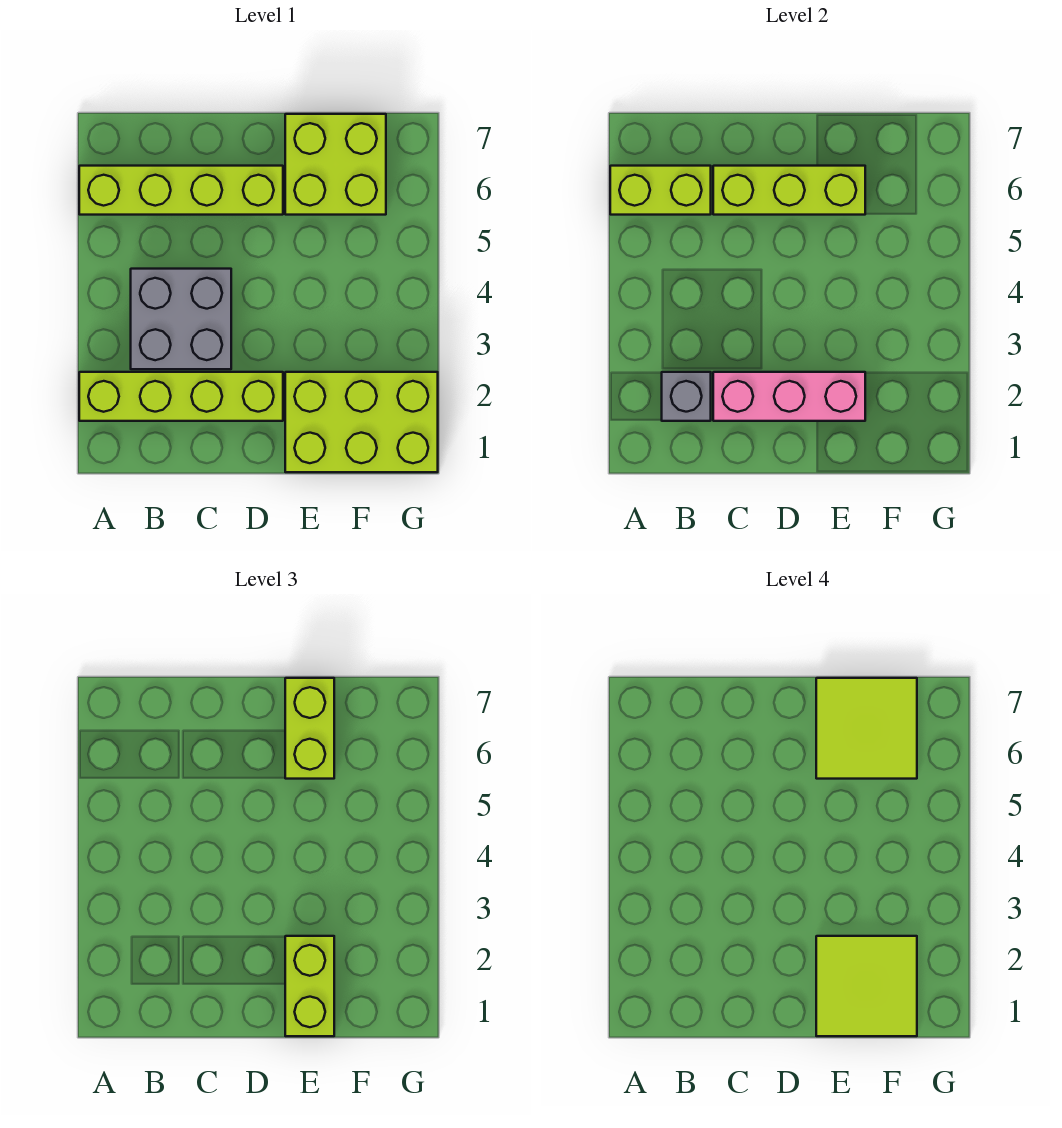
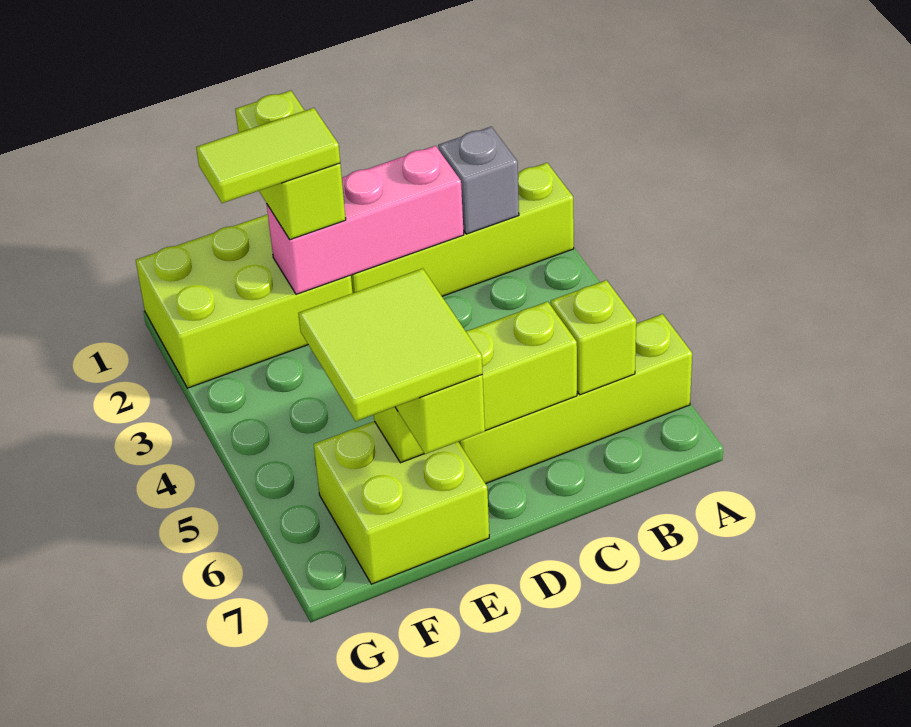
lime 1x2 brick [610,166,711,215] -> lime 1x1 brick [551,280,636,395]
grey 2x2 brick [131,269,231,369] -> none
lime 2x2 tile [816,936,917,1036] -> lime 1x2 tile [196,108,340,203]

